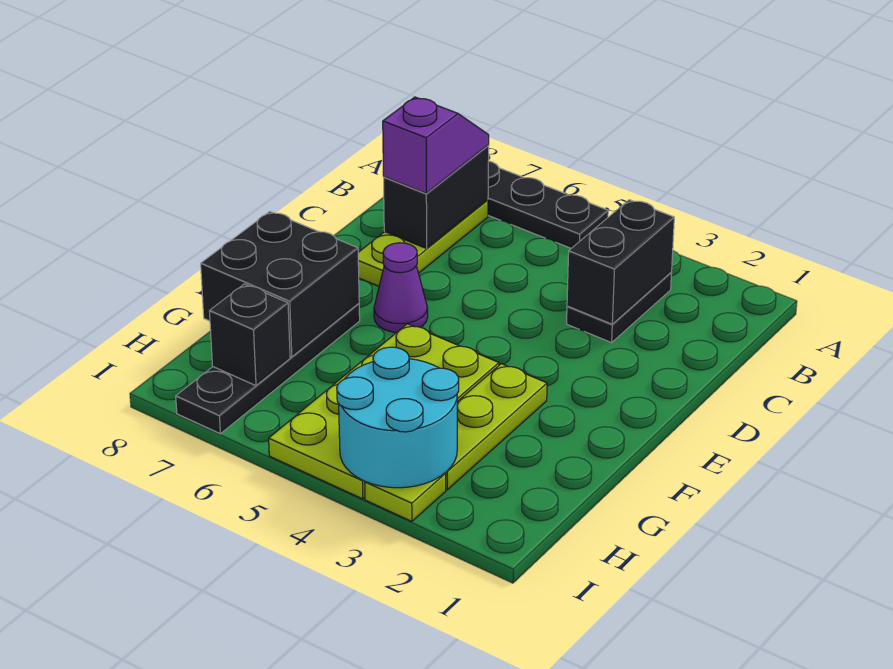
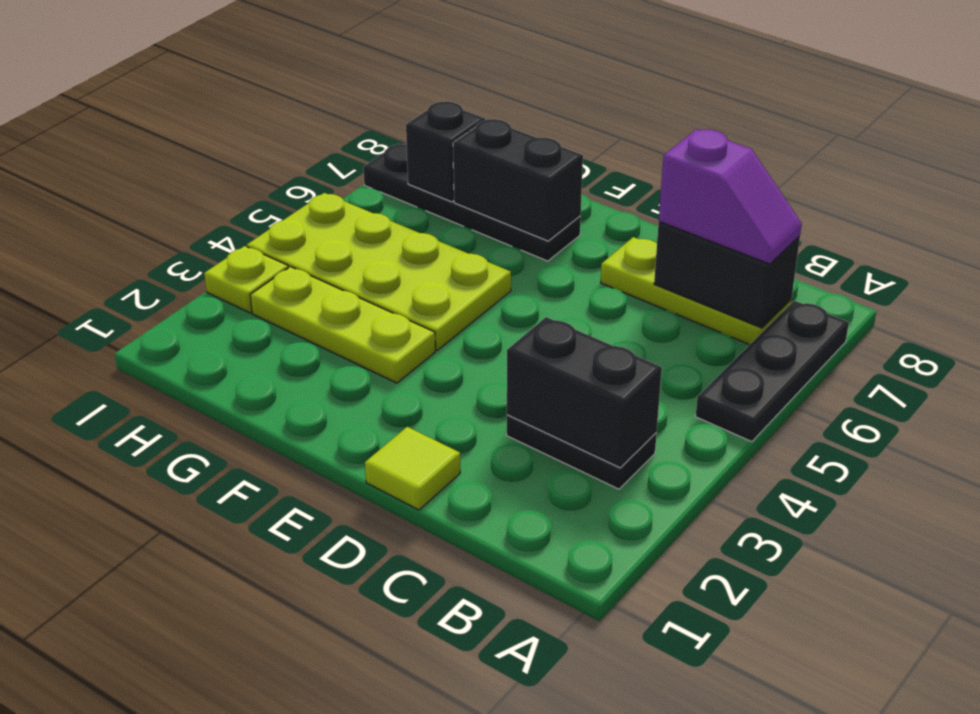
none -> lime 1x1 tile [365,427,460,510]
purple 1x1 cone [374,243,428,333] -> none
black 2x2 brick [201,212,359,357] -> black 1x2 brick [453,119,583,241]
cyan 2x2 round brick [337,347,459,488] -> none

